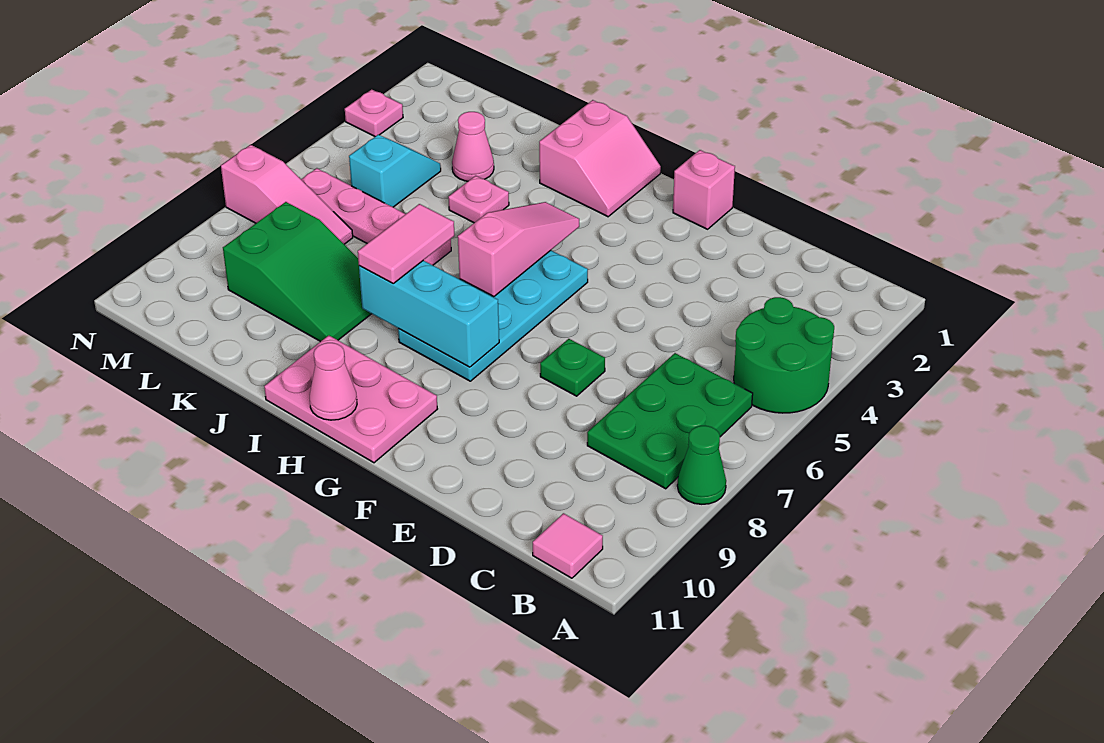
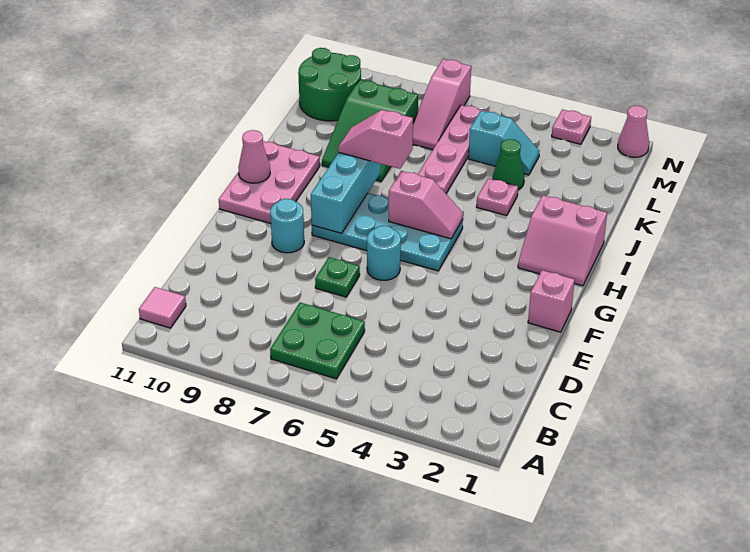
green 2x2 round brick [734,297,834,413] -> green 2x2 round brick moved to [298,48,361,121]
green 1x1 cone [677,426,726,504] -> green 1x1 cone moved to [493,139,524,190]
green 2x3 plate [587,353,753,489] -> green 2x2 plate [270,303,365,379]
none -> cyan 1x1 round brick [367,226,401,280]
none -> cyan 1x1 round brick [270,199,304,253]
pink 1x3 slope [458,202,579,297] -> pink 1x2 slope [389,171,463,239]
pink 1x2 tile [358,204,455,283] -> pink 1x2 slope [338,110,413,169]
pink 1x1 cone [452,112,494,181] -> pink 1x1 cone moved to [618,106,649,157]

